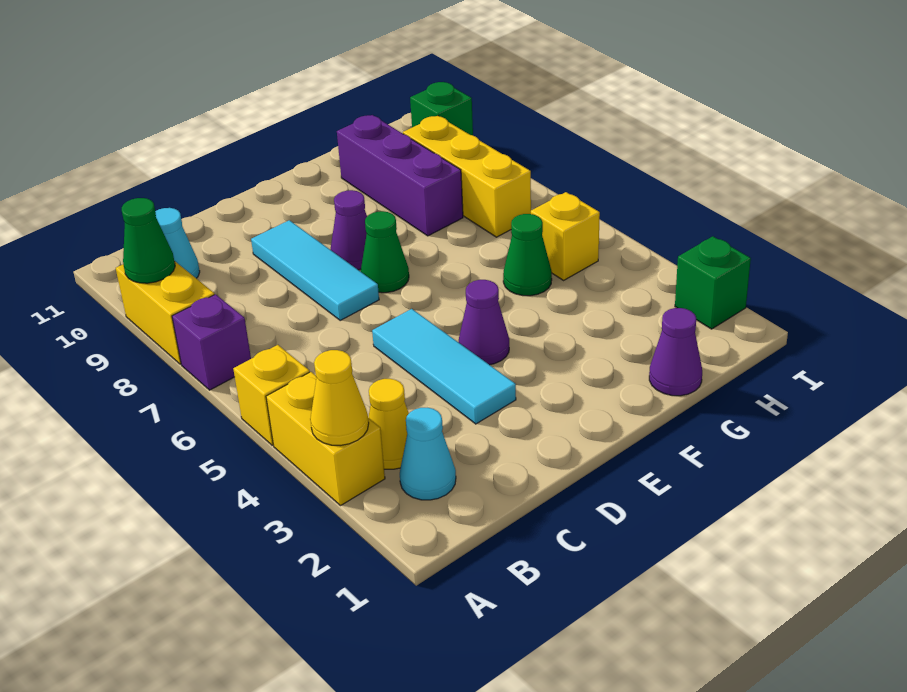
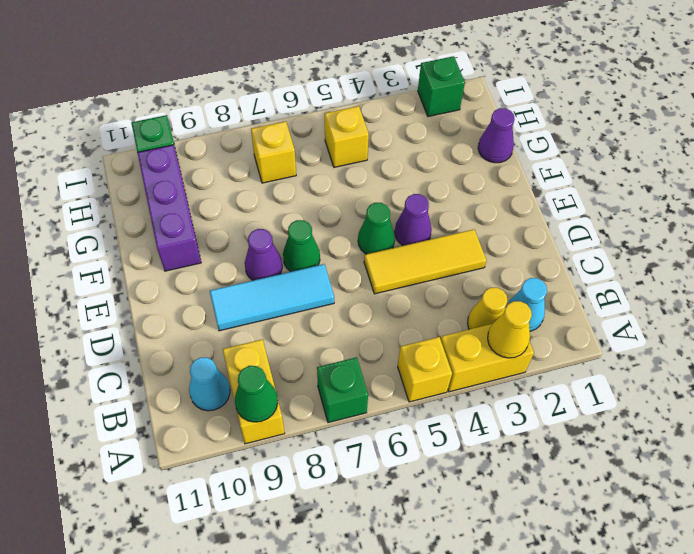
purple 1x1 brick [172,294,251,390] -> green 1x1 brick [317,357,368,423]
yellow 1x2 brick [116,261,214,364] -> yellow 1x2 brick turned to [223,339,285,444]
cyan 1x3 tile [372,309,516,424] -> yellow 1x3 tile [364,230,487,294]
green 1x1 cone [503,214,552,296] -> green 1x1 cone moved to [358,203,395,254]
purple 1x3 brick [337,115,463,236] -> purple 1x3 brick turned to [137,145,201,271]
yellow 1x3 brick [403,116,531,237] -> yellow 1x1 brick [251,121,296,183]

